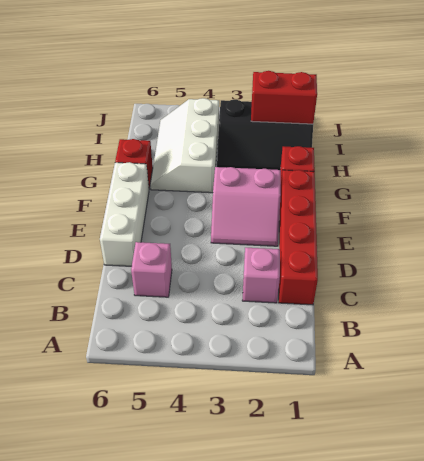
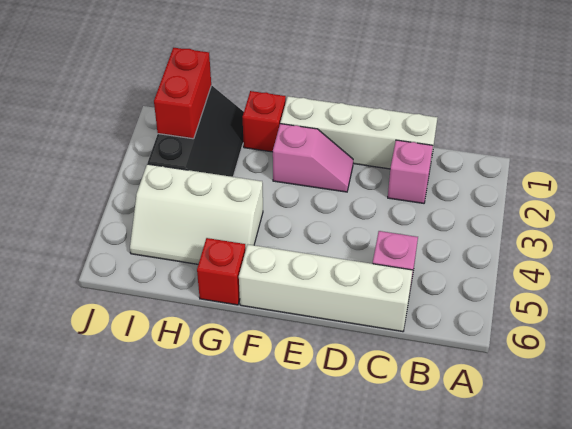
red 1x4 brick [279,170,318,305] -> white 1x4 brick [280,96,438,169]
white 1x3 brick [100,162,149,266] -> white 1x4 brick [239,245,413,332]
pink 2x2 slope [211,167,281,246] -> pink 1x2 slope [273,124,353,192]

